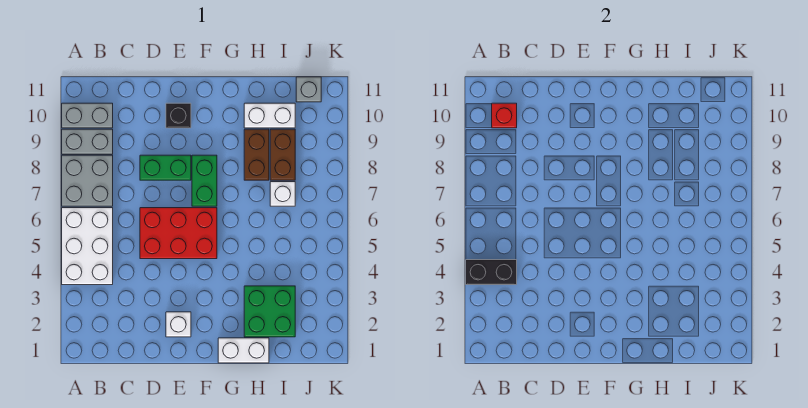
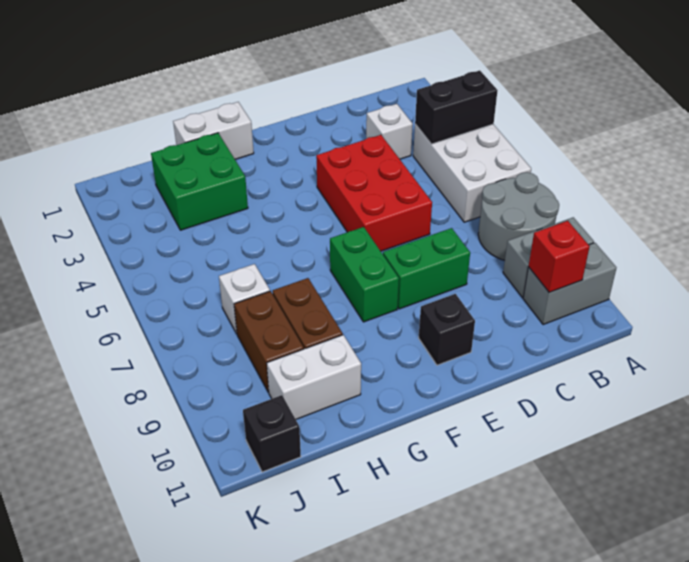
grey 2x2 brick [62,155,113,206] -> grey 2x2 round brick [478,172,559,260]
red 2x3 brick [140,208,217,259] -> red 2x3 brick turned to [316,135,432,251]
white 1x1 brick [166,312,191,337] -> white 1x1 brick moved to [366,104,413,159]
grey 1x1 brick [296,77,321,102] -> black 1x1 brick [243,395,301,472]

